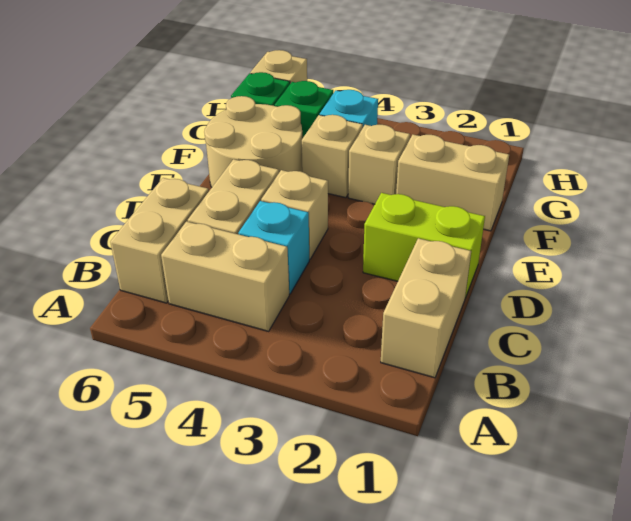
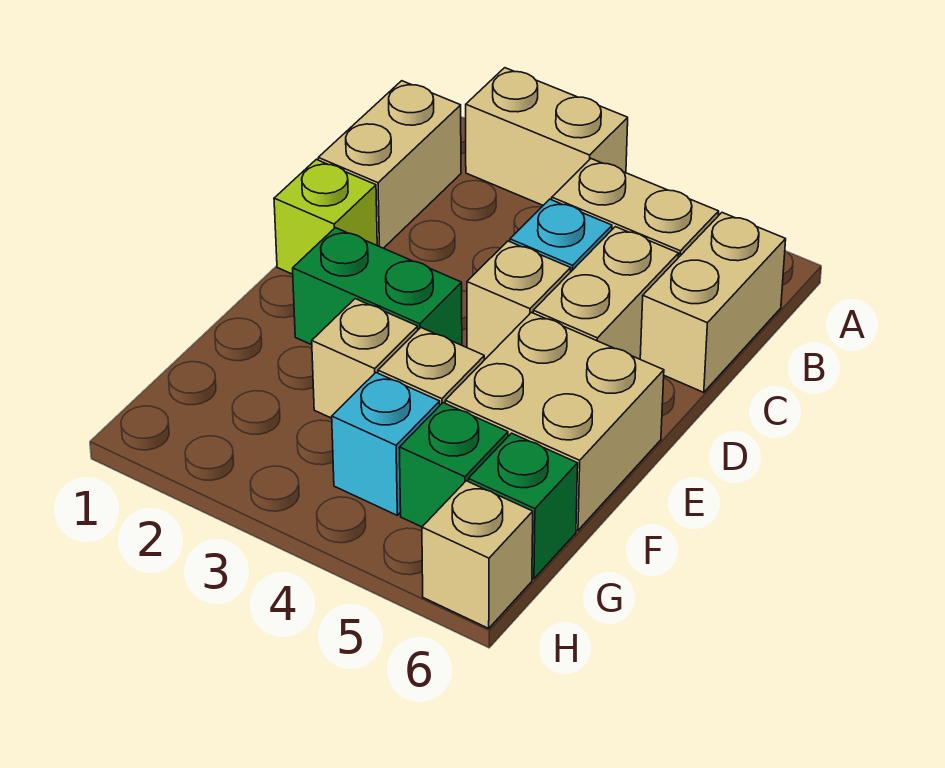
lime 1x2 brick [363,193,485,298] -> lime 1x1 brick [274,159,377,274]
none -> green 1x2 brick [293,228,462,345]
tan 2x2 round brick [204,96,302,187] -> tan 2x2 brick [445,312,664,530]
tan 1x2 brick [396,135,509,231] -> tan 1x2 brick moved to [466,68,628,205]

